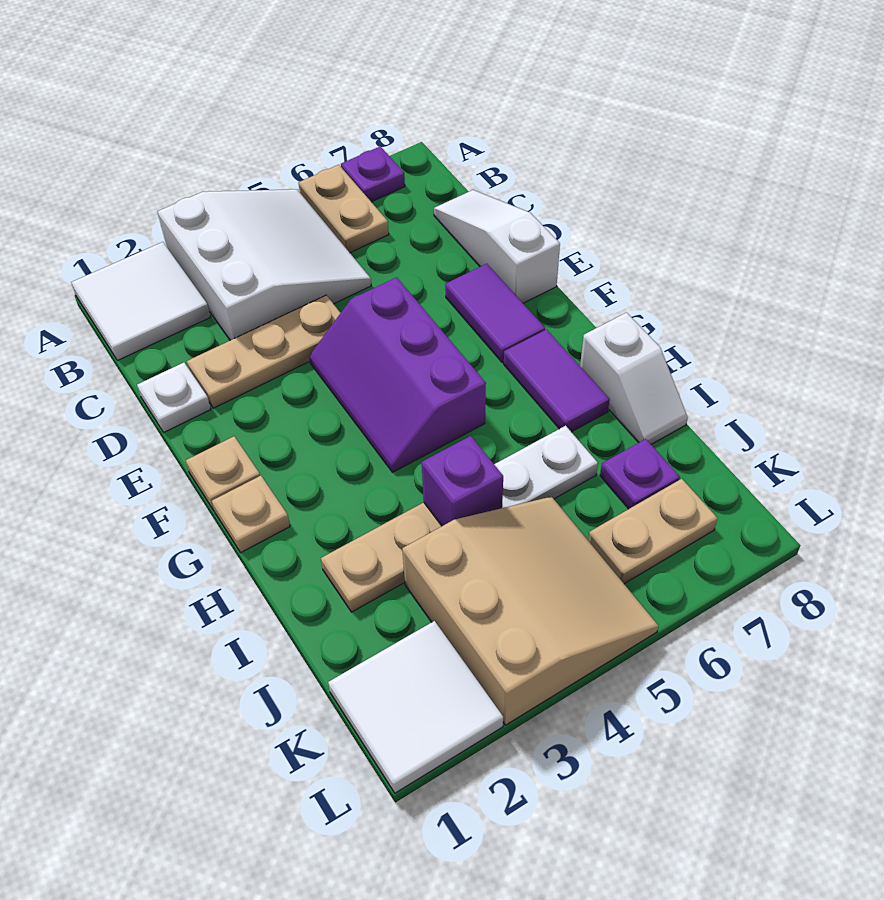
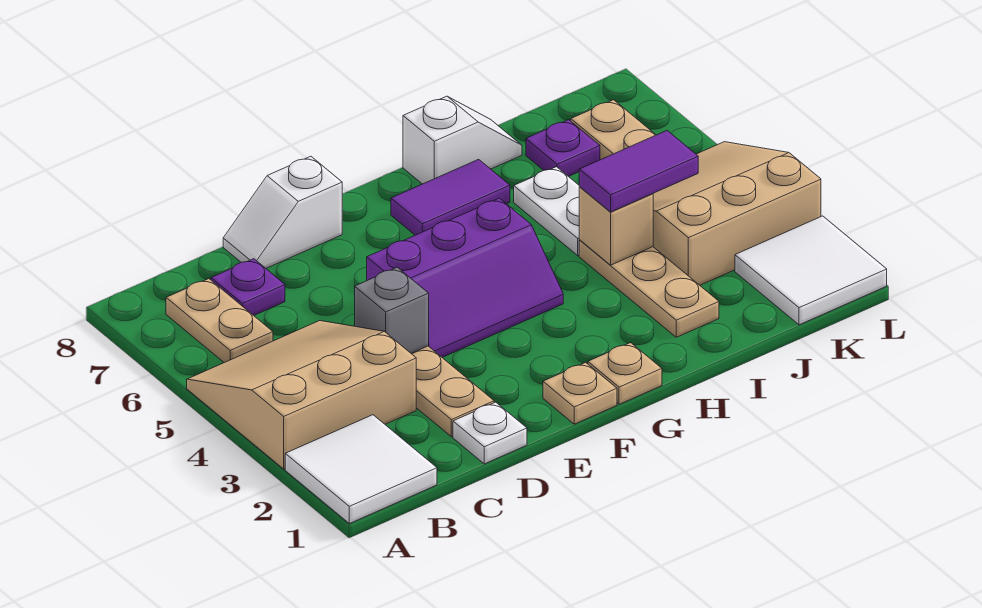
white 3x3 slope [157,189,371,340] -> tan 3x3 slope [187,321,416,469]
tan 1x2 plate [299,165,389,253] -> tan 1x2 plate turned to [166,279,273,363]
purple 1x1 plate [341,146,405,202] -> purple 1x1 plate moved to [211,259,285,315]
white 1x3 slope [434,190,560,303] -> white 1x2 slope [223,156,342,268]
none -> grey 1x1 brick [355,267,429,353]
purple 1x2 tile [445,264,545,362] -> purple 1x2 tile moved to [579,131,698,212]
purple 1x1 brick [422,436,503,526] -> tan 1x1 brick [579,187,653,265]

